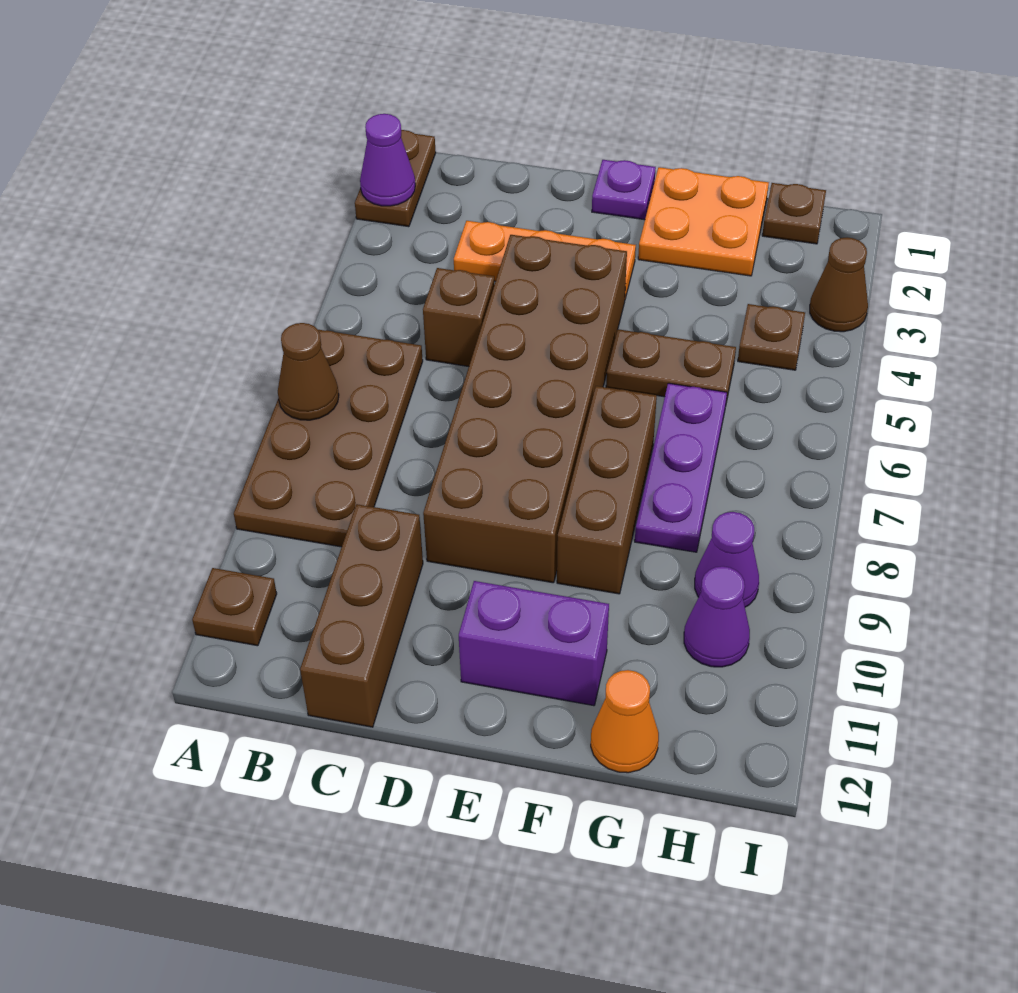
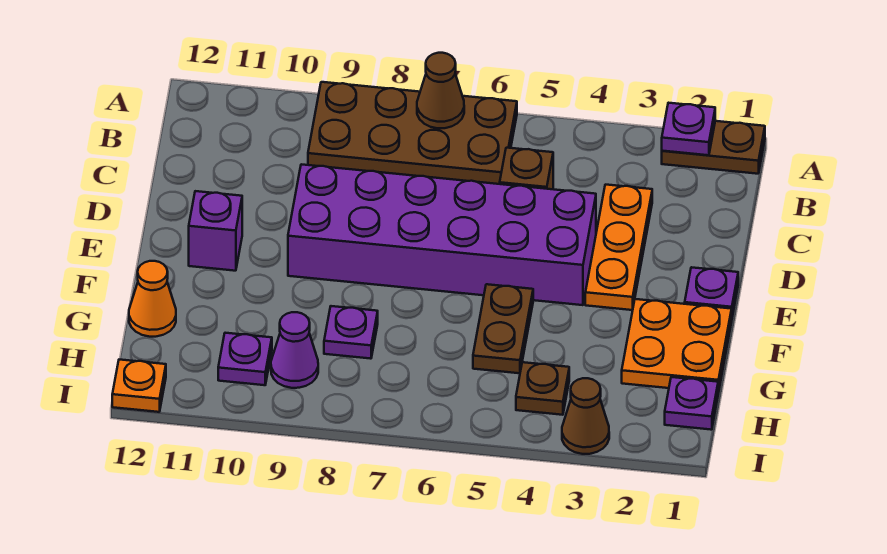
purple 1x1 cone [360,114,415,206] -> purple 1x1 plate [662,103,715,155]
brown 1x1 plate [192,568,277,646] -> none
brown 1x3 brick [300,504,423,727] -> none
brown 2x6 brick [423,235,627,583] -> purple 2x6 brick [288,164,596,305]
purple 1x2 brick [459,581,609,706] -> purple 1x1 brick [189,191,242,271]
brown 1x3 brick [557,386,657,594] -> none
purple 1x3 plate [635,383,727,552] -> purple 1x1 plate [324,306,378,359]
brown 1x1 plate [762,183,826,244] -> purple 1x1 plate [665,377,718,430]
purple 1x1 cone [684,566,750,667] -> purple 1x1 plate [218,333,272,385]
none -> orange 1x1 plate [112,360,166,412]

